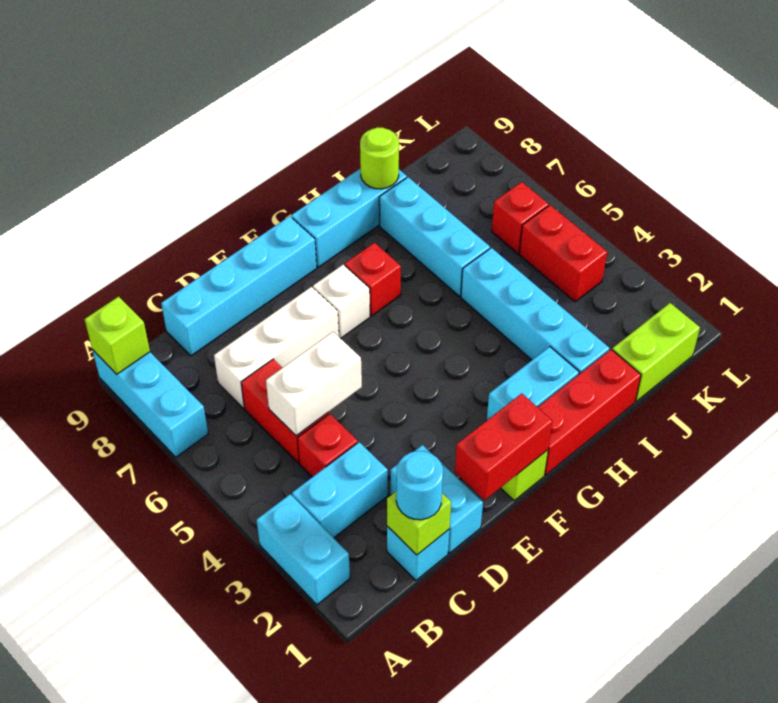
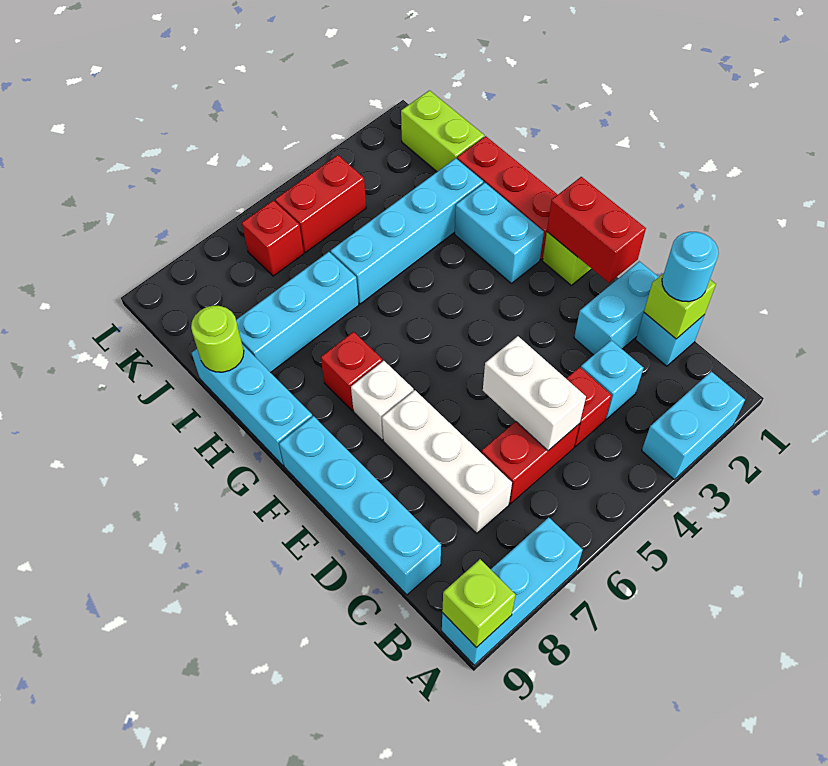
cyan 1x2 brick [292,442,388,538] -> cyan 1x1 brick [581,340,644,419]

